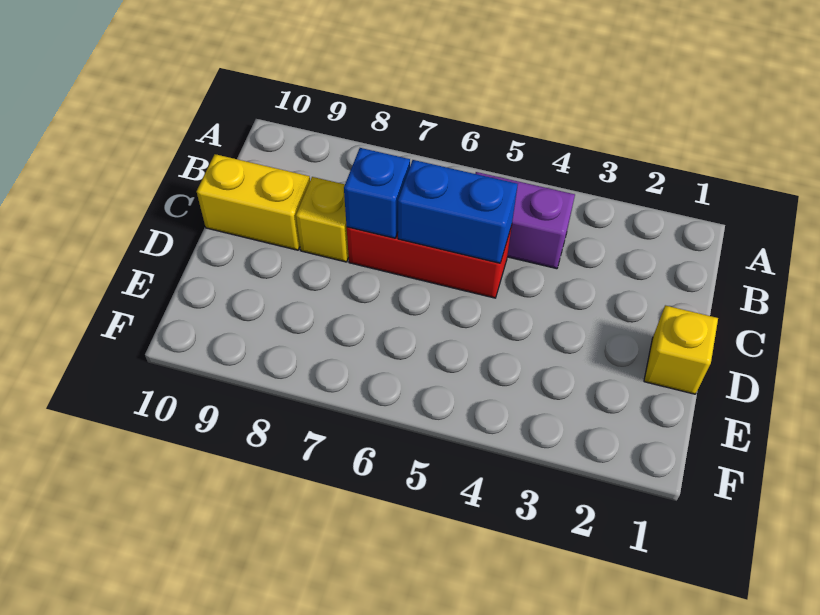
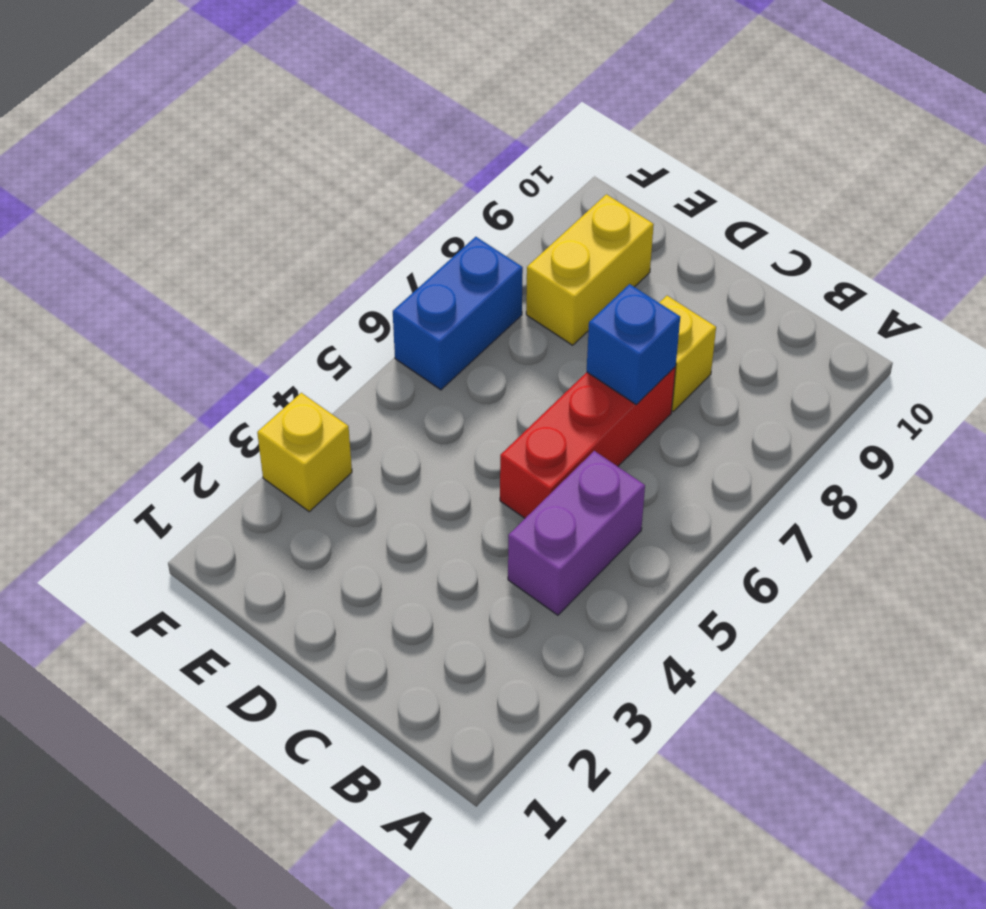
blue 1x2 brick [398,160,518,263] -> blue 1x2 brick moved to [393,237,523,390]
yellow 1x2 brick [197,154,310,250] -> yellow 1x2 brick moved to [526,194,654,345]
yellow 1x1 brick [644,305,718,394] -> yellow 1x1 brick moved to [257,393,352,512]

